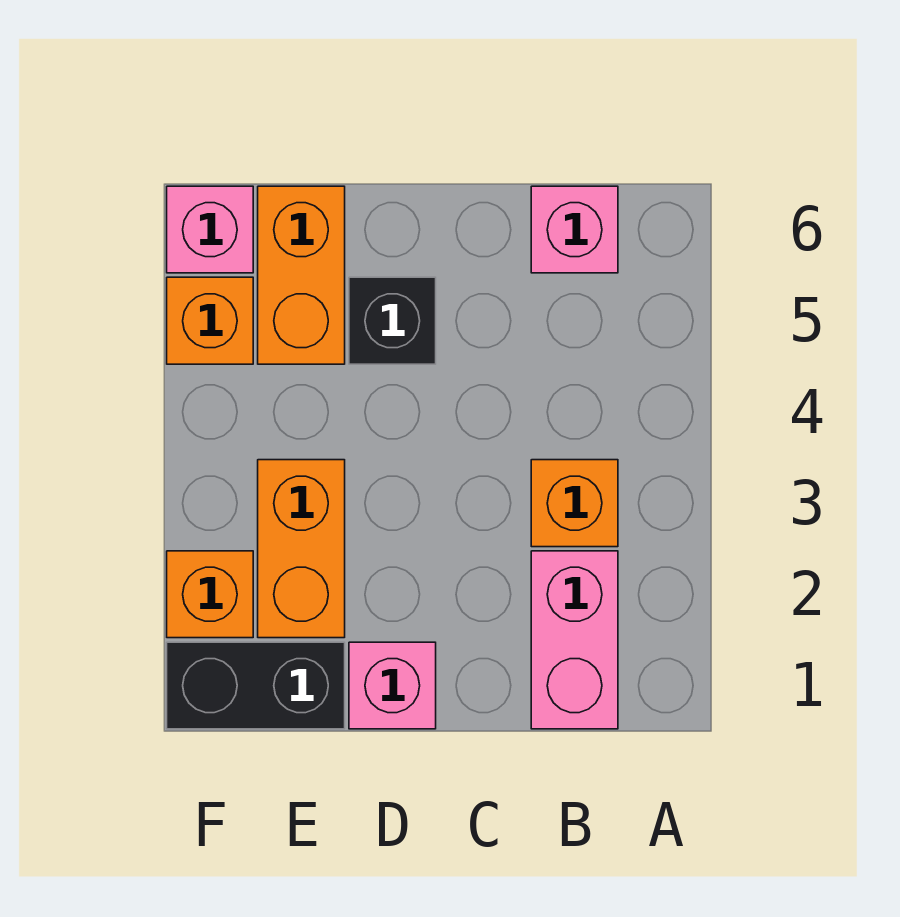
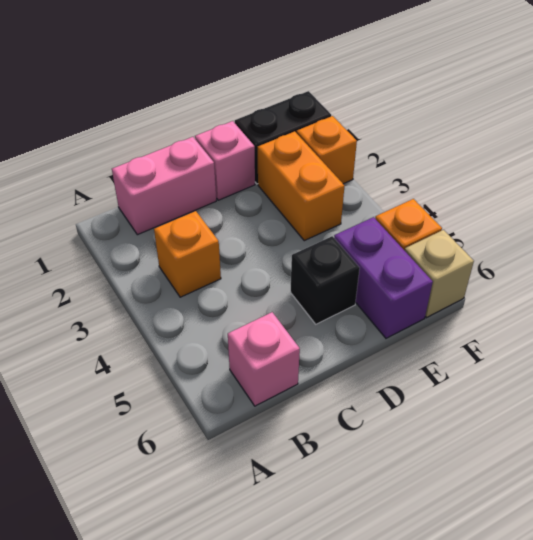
pink 1x2 brick [531,551,618,729] -> pink 1x2 brick turned to [112,137,216,235]
orange 1x2 brick [258,186,345,364] -> purple 1x2 brick [334,217,433,338]
pink 1x1 brick [167,186,253,273] -> tan 1x1 brick [405,230,474,317]

